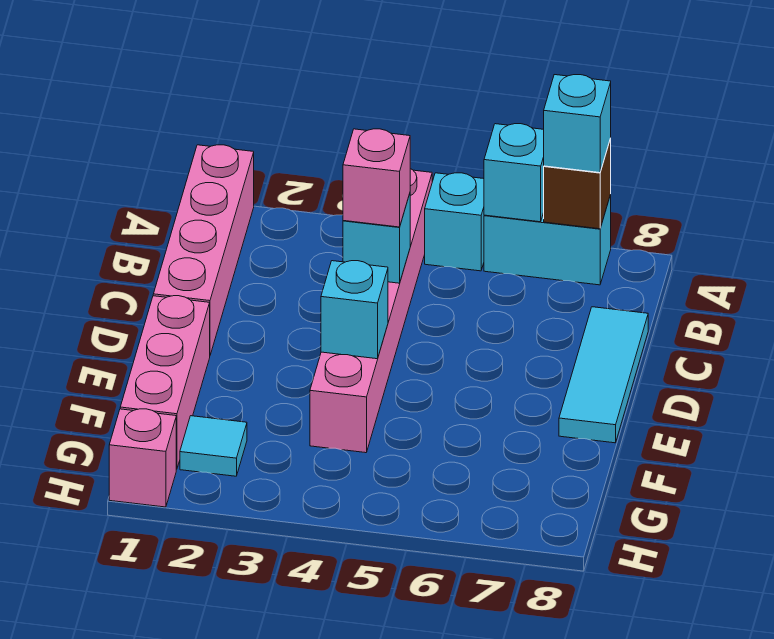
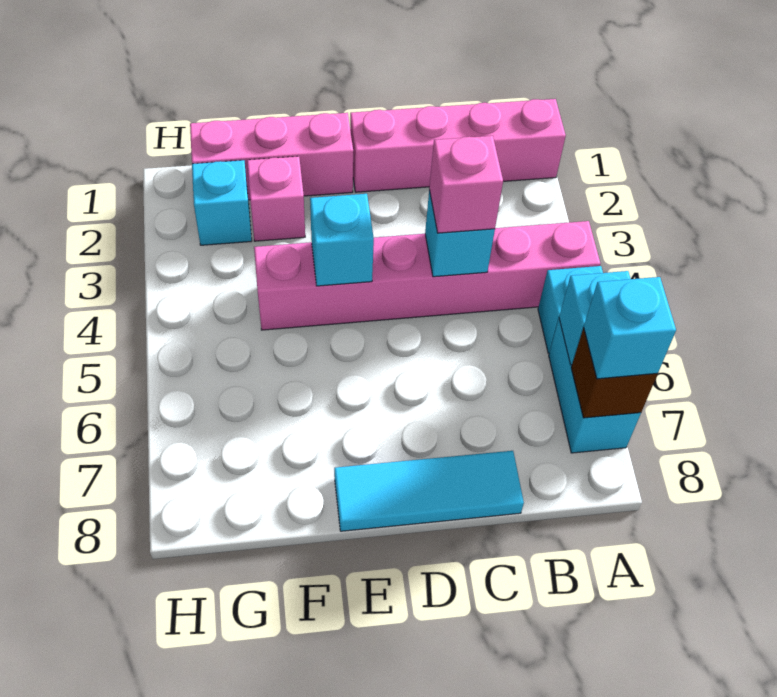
cyan 1x1 tile [180,416,247,476] -> cyan 1x1 brick [192,160,252,245]
pink 1x1 brick [109,409,176,507] -> pink 1x1 brick moved to [247,156,305,241]

